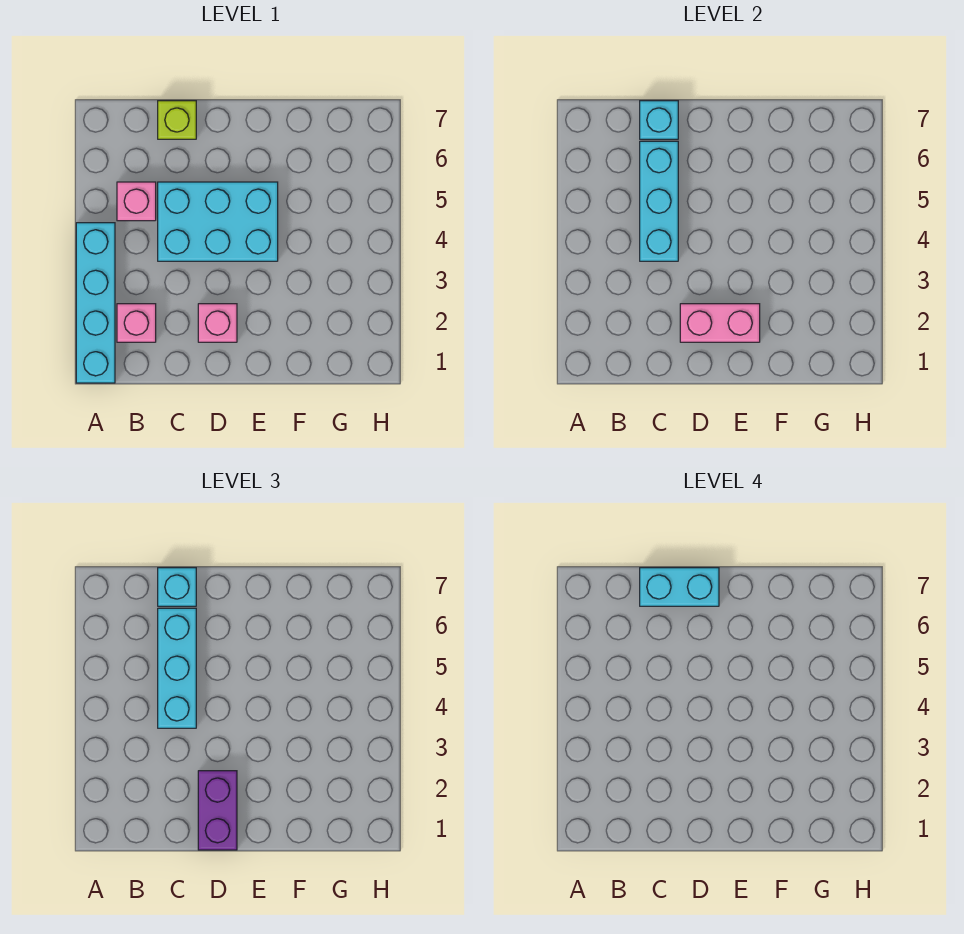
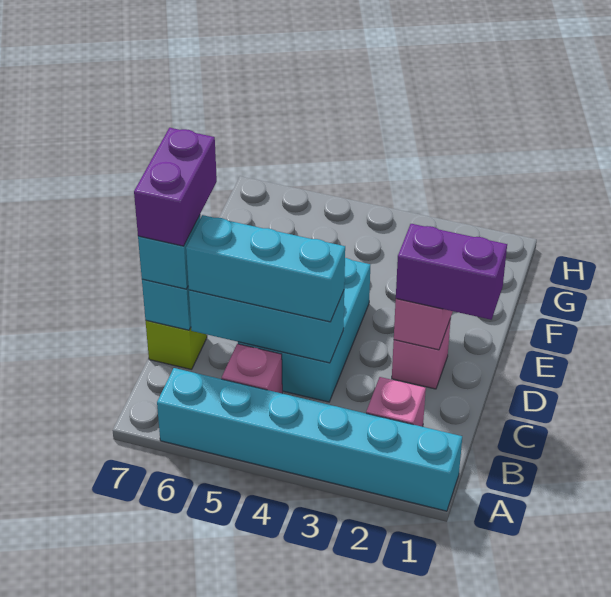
cyan 1x4 brick [76,223,115,383] -> cyan 1x6 brick [157,368,462,511]
cyan 1x2 brick [640,568,719,606] -> purple 1x2 brick [134,128,217,246]

